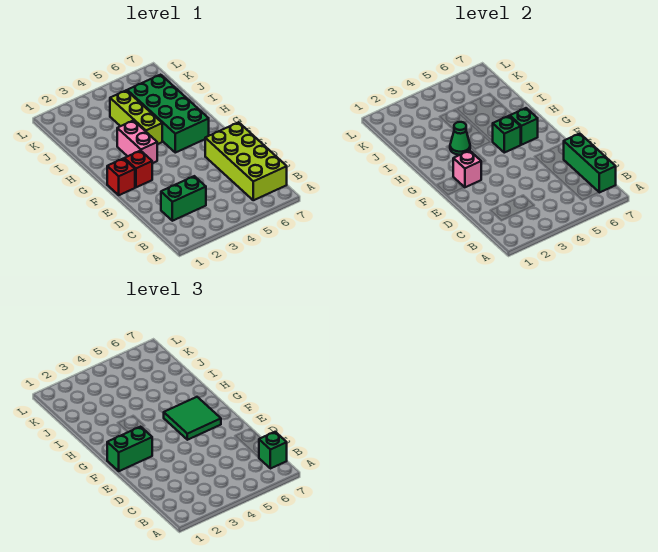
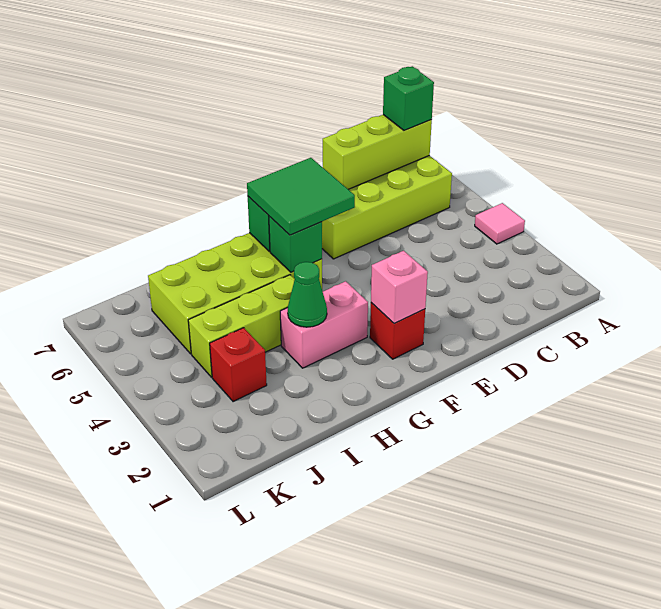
none -> pink 1x1 tile [475,203,525,244]
green 1x3 brick [564,134,616,193] -> lime 1x3 brick [323,115,432,189]
green 1x2 brick [161,176,206,221] -> none
red 1x1 brick [107,159,135,195] -> red 1x1 brick moved to [210,328,267,402]
green 1x2 brick [107,427,152,471] -> none
green 2x4 brick [127,75,209,153] -> lime 2x4 brick [148,233,322,354]

